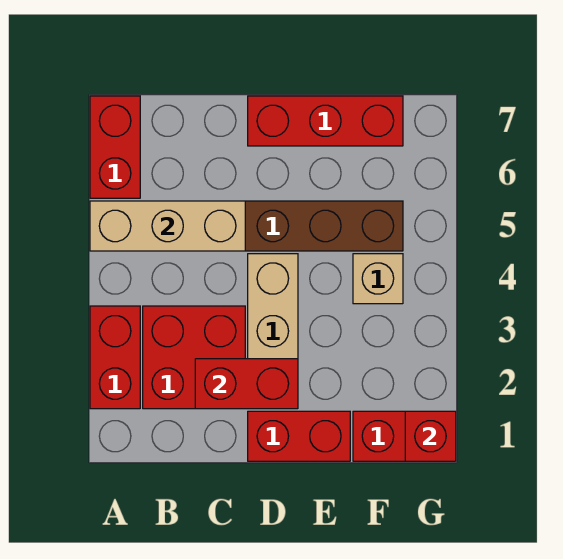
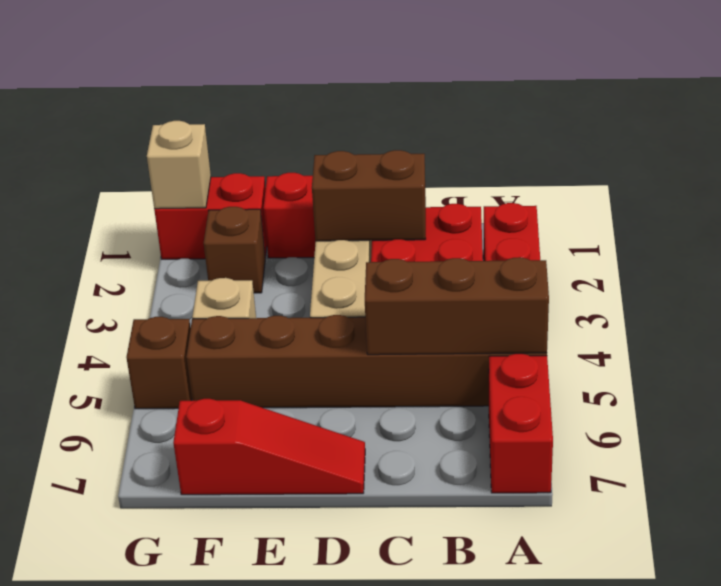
tan 1x3 brick [90,201,245,251] -> brown 1x3 brick [365,257,549,355]
red 1x2 brick [195,359,298,409] -> brown 1x2 brick [312,150,426,241]
red 1x3 brick [248,96,403,146] -> red 1x3 slope [173,399,365,495]
none -> brown 1x1 brick [204,207,265,293]
red 1x1 brick [405,411,456,461] -> tan 1x1 brick [147,121,211,209]
none -> brown 1x1 brick [127,317,192,409]

